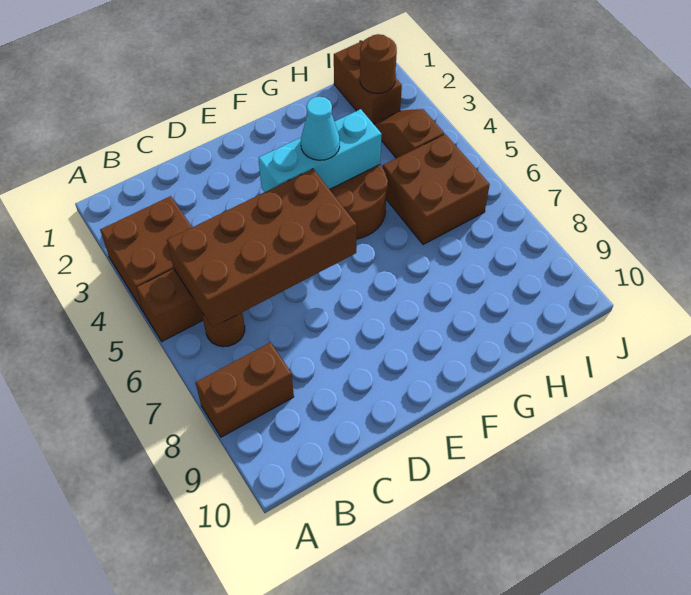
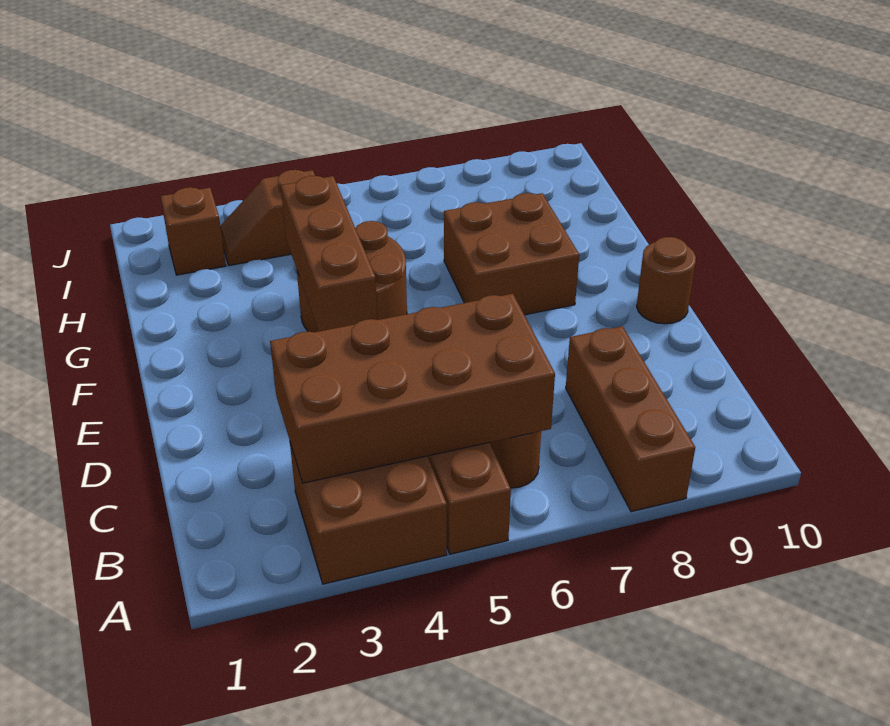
brown 1x2 brick [196,342,294,437] -> brown 1x3 brick [566,326,695,512]
brown 2x4 brick [167,169,357,328] -> brown 2x4 brick turned to [270,294,555,483]
cyan 1x3 brick [258,109,382,192] -> brown 1x3 brick [281,176,377,331]
cyan 1x1 cone [301,97,340,160] -> none
brown 2x2 brick [383,134,490,245] -> brown 2x2 brick moved to [444,193,579,315]
brown 1x2 brick [334,41,402,124] -> brown 1x1 brick [160,187,226,275]
brown 1x1 round brick [360,34,397,94] -> brown 1x1 round brick moved to [637,237,696,324]

